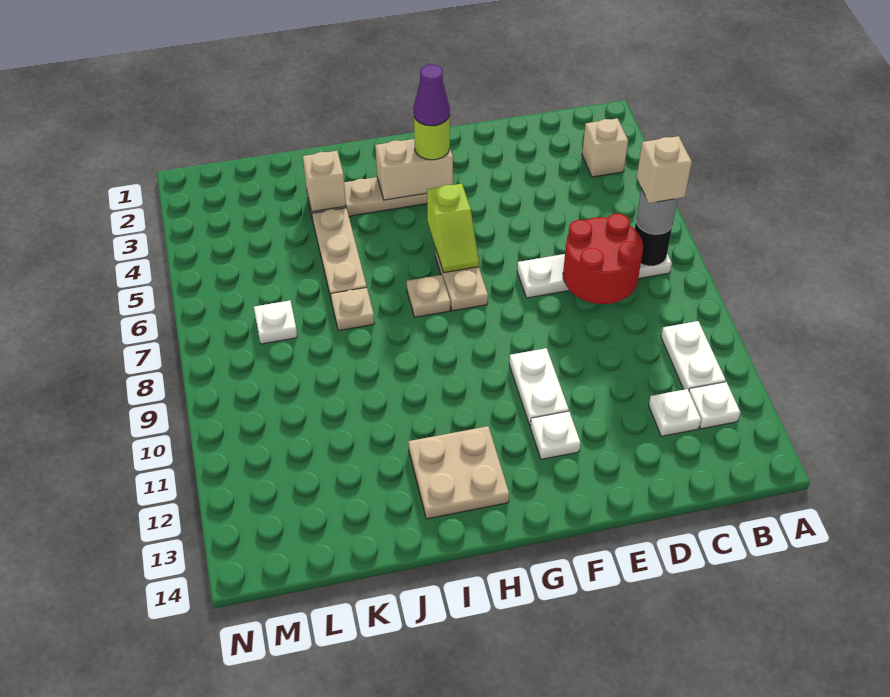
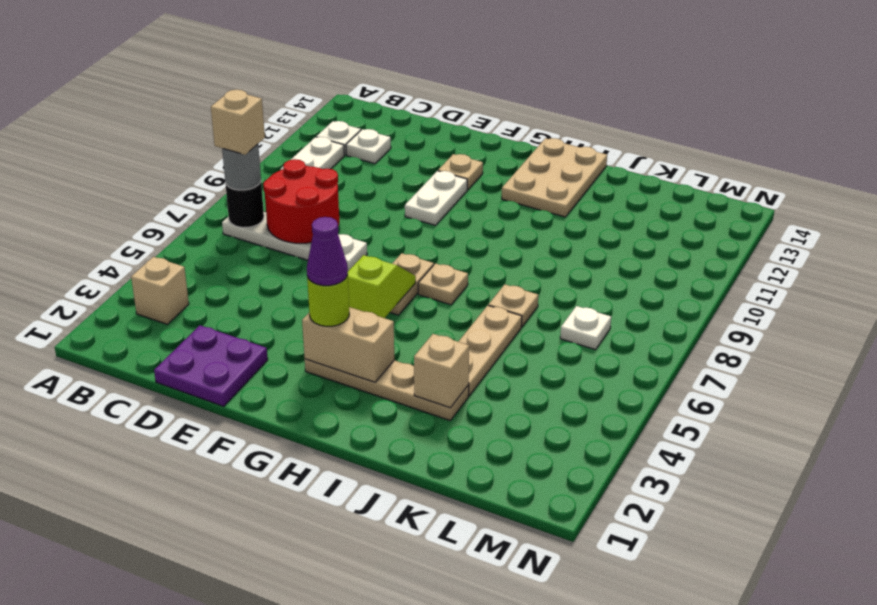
none -> purple 2x2 plate [154,325,268,406]
white 1x1 plate [530,411,581,459] -> tan 1x1 plate [438,154,483,190]
tan 2x2 plate [408,426,509,519] -> tan 2x3 plate [502,138,607,217]

